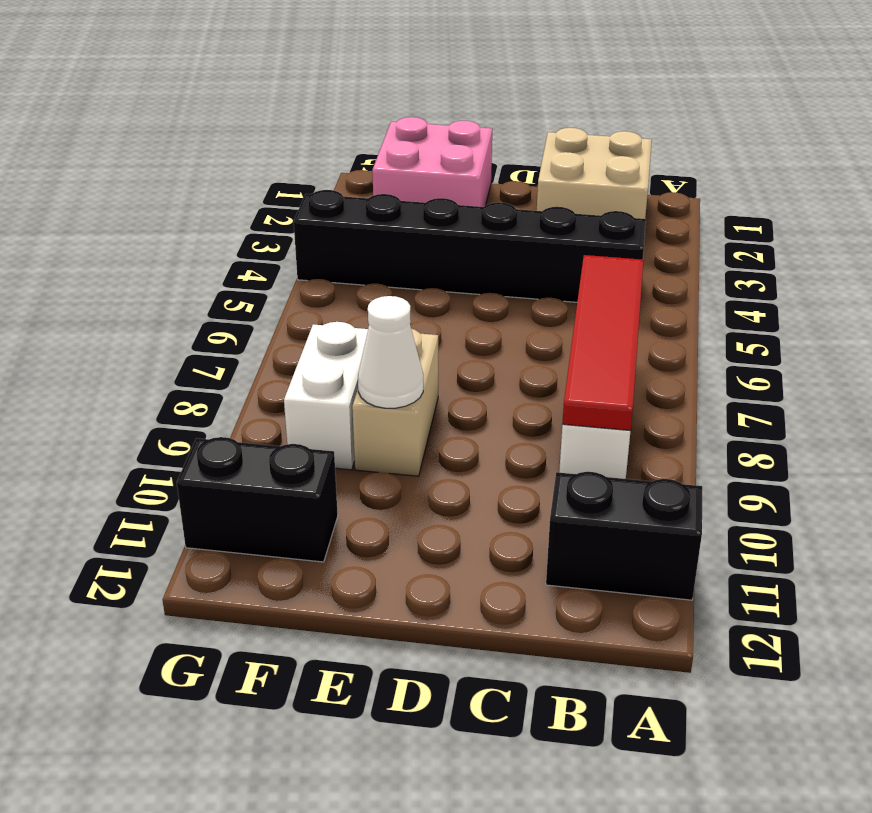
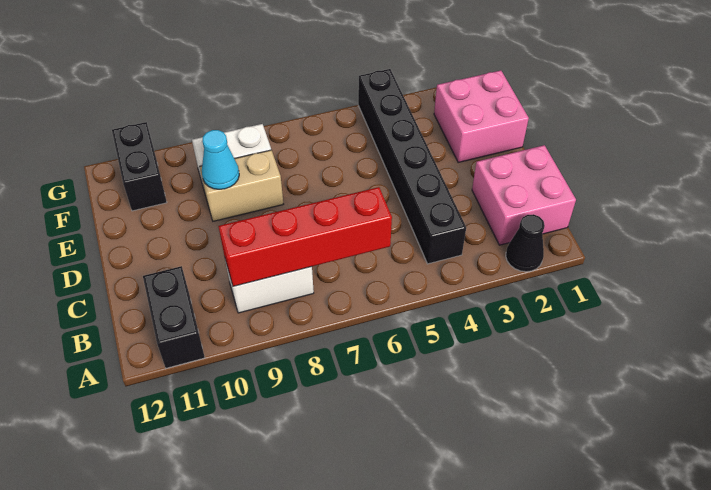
none -> black 1x1 cone [506,214,545,272]
tan 2x2 brick [537,128,652,219] -> pink 2x2 brick [472,145,576,245]
red 1x4 tile [563,255,644,431] -> red 1x4 brick [218,187,392,286]
white 1x1 cone [358,296,423,408] -> cyan 1x1 cone [202,130,239,189]

